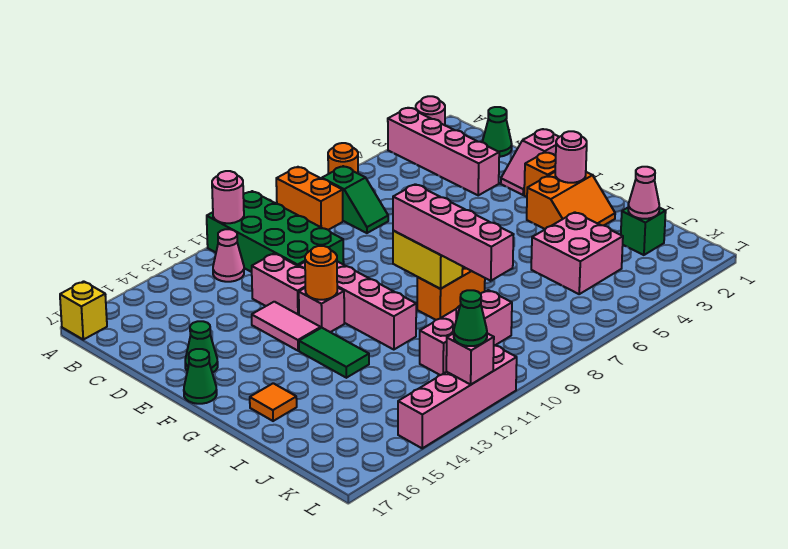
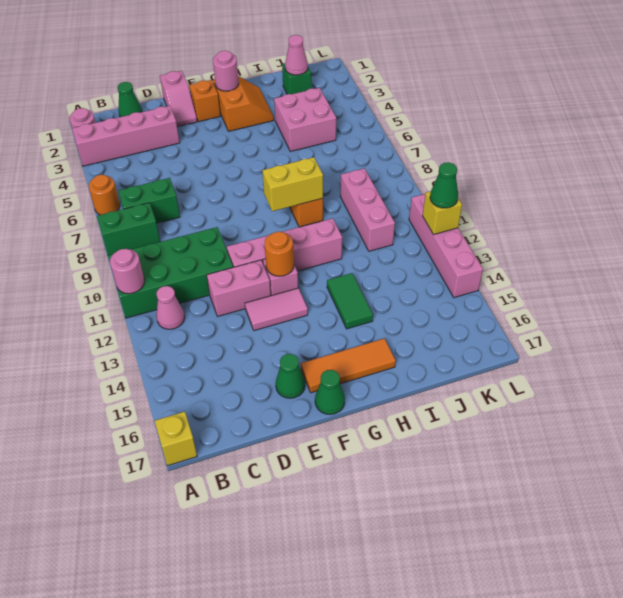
orange 1x2 brick [276,167,343,230] -> green 1x2 brick [97,203,160,255]
green 1x2 slope [322,166,388,233] -> green 1x2 brick [119,178,180,223]
pink 1x4 brick [393,184,514,281] -> none
green 1x2 tile [299,328,369,378] -> green 1x2 tile turned to [327,273,373,329]
orange 1x1 tile [250,383,297,421] -> orange 1x3 tile [301,338,396,393]
pink 1x1 brick [446,333,494,385] -> yellow 1x1 brick [423,191,462,234]

